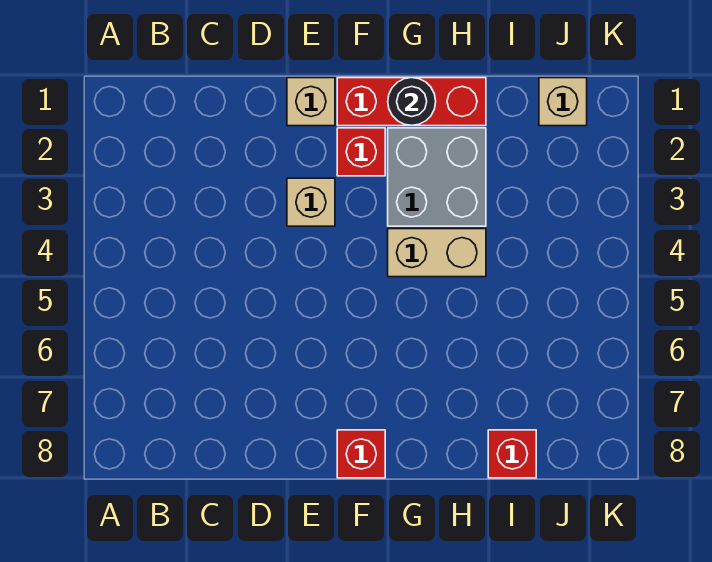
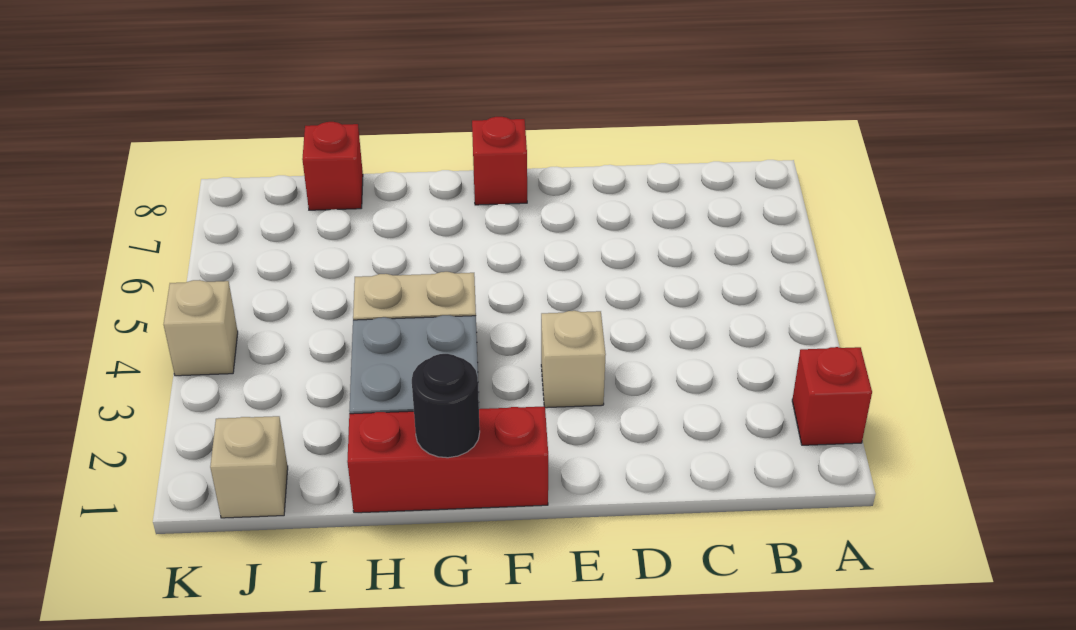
tan 1x1 brick [287,78,335,126] -> tan 1x1 brick moved to [164,280,238,376]
red 1x1 brick [337,128,385,176] -> red 1x1 brick moved to [792,347,872,445]

